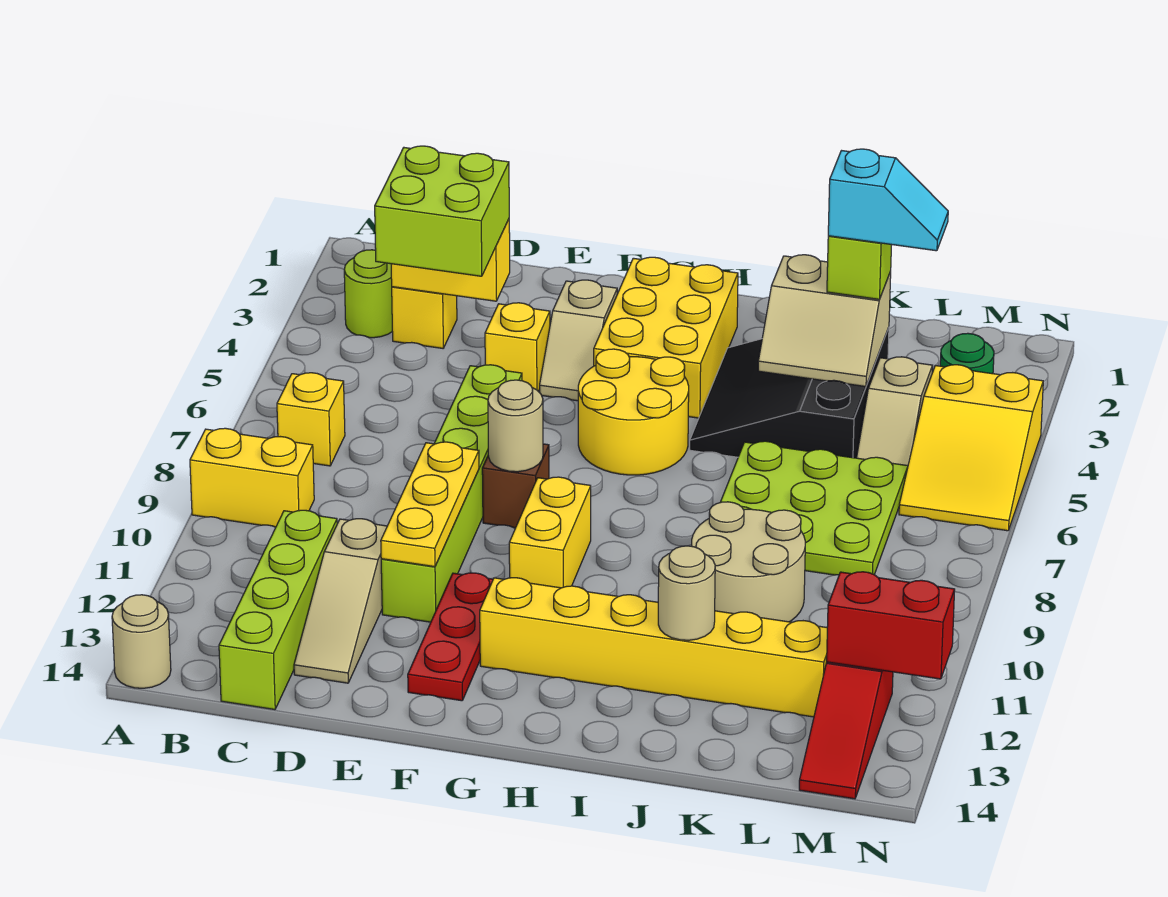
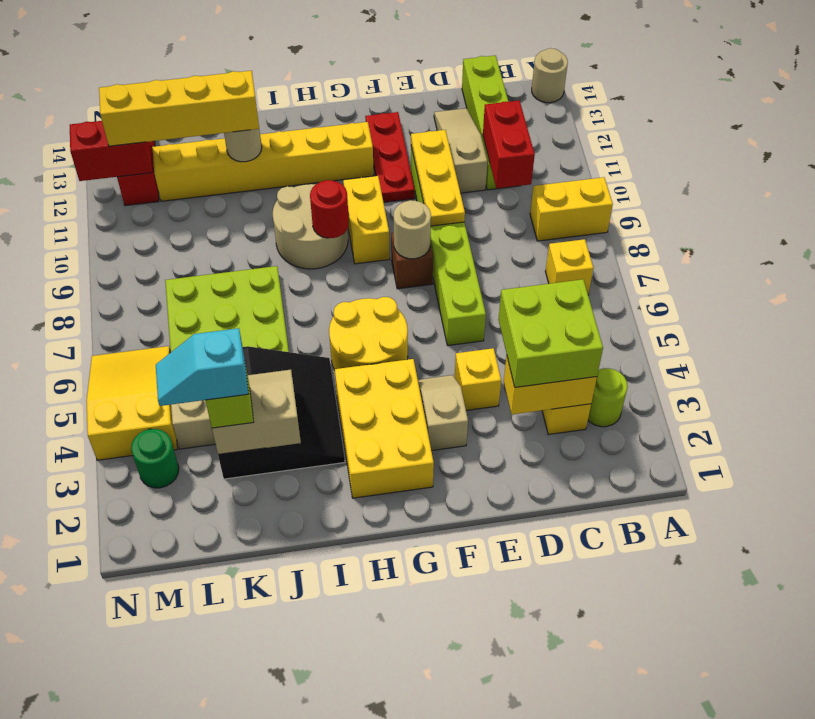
none -> red 1x2 brick [483,101,535,189]
none -> red 1x1 round brick [310,180,349,238]
tan 2x2 round brick [692,502,805,622] -> tan 2x2 round brick moved to [273,184,348,269]
none -> yellow 1x4 brick [99,71,259,146]

